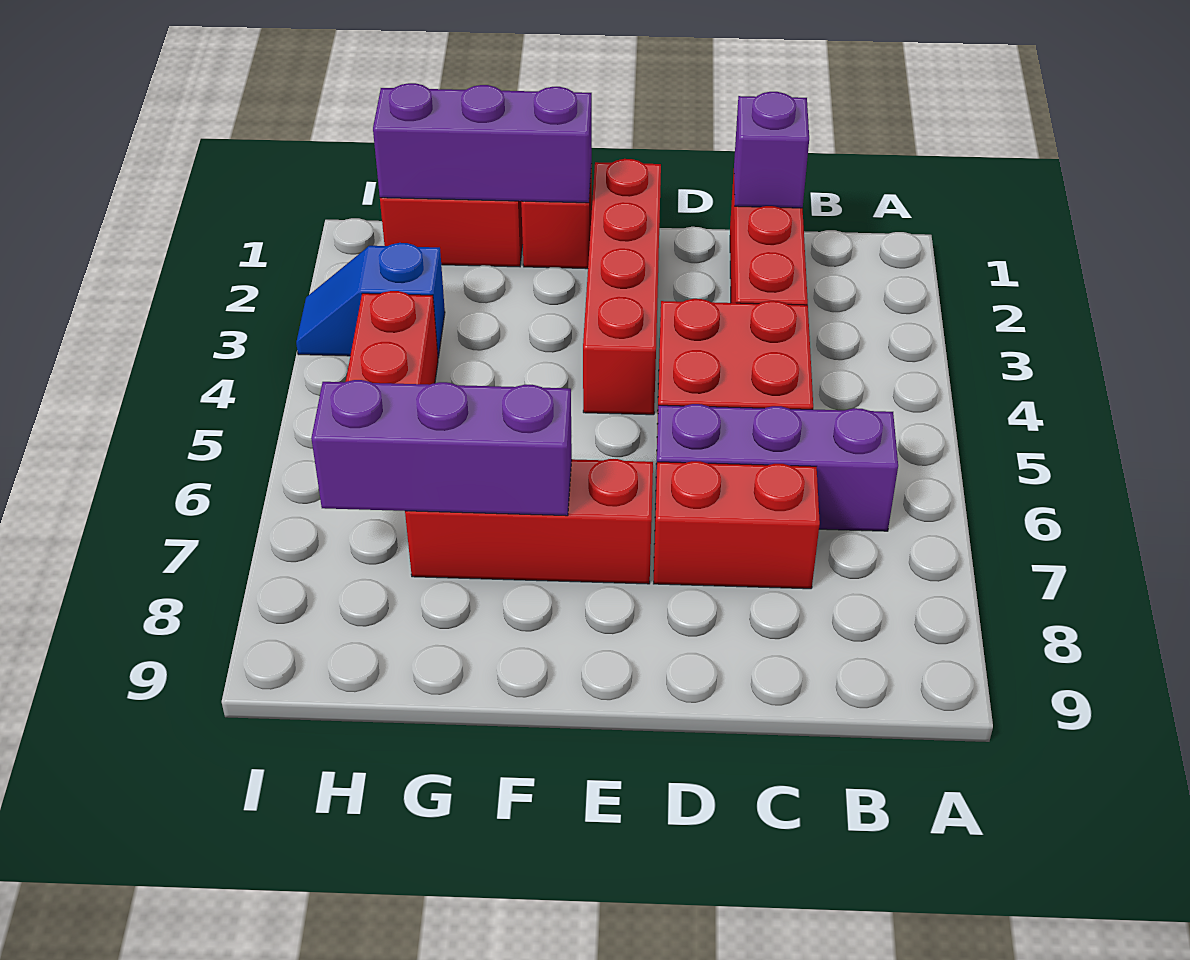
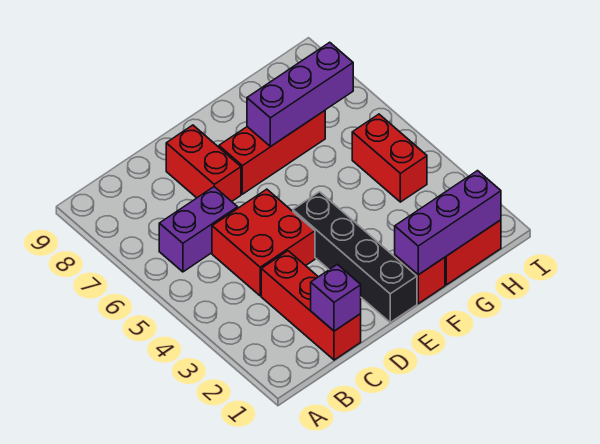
purple 1x3 brick [655,404,898,531] -> purple 1x2 brick [159,187,238,272]
red 1x2 brick [654,461,820,589] -> red 1x2 brick turned to [166,125,241,201]
red 1x4 brick [583,159,661,415] -> black 1x4 brick [293,192,417,322]
blue 1x2 slope [296,243,445,358] -> none

